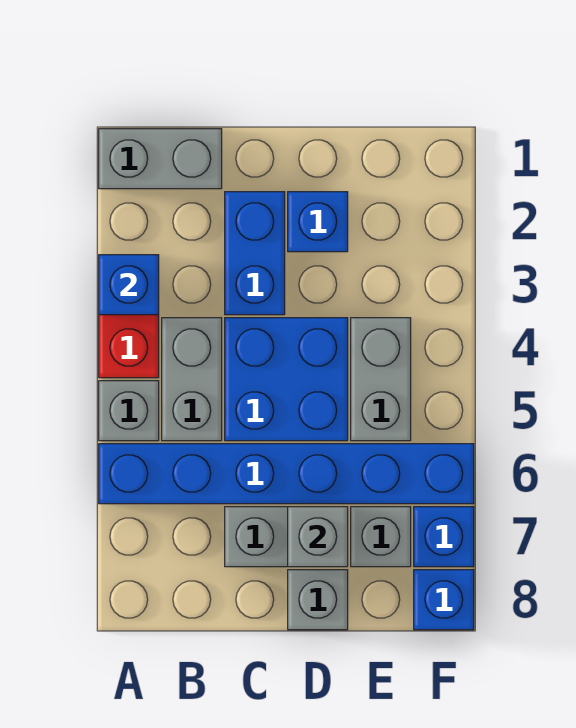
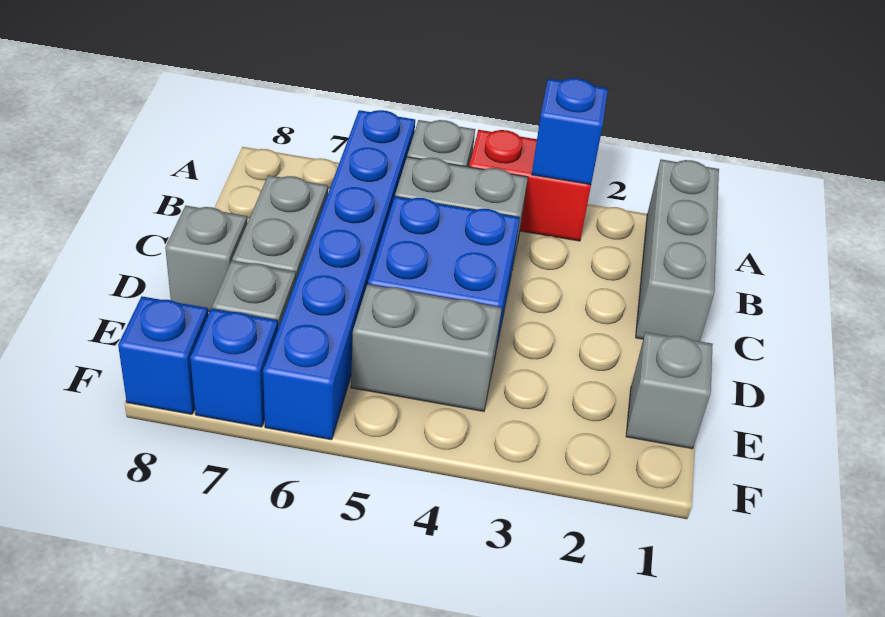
grey 1x2 brick [99,129,222,189] -> grey 1x3 brick [636,159,719,341]
blue 1x2 brick [225,192,285,315] -> none
blue 1x1 brick [288,192,348,252] -> none
grey 1x1 brick [288,507,348,567] -> grey 1x1 brick moved to [626,332,713,449]

